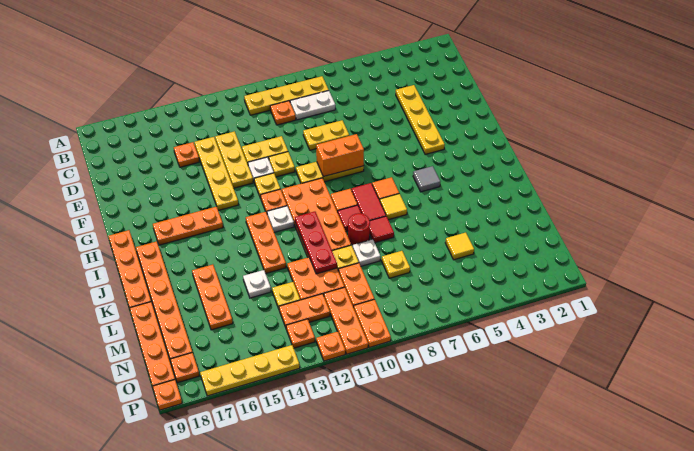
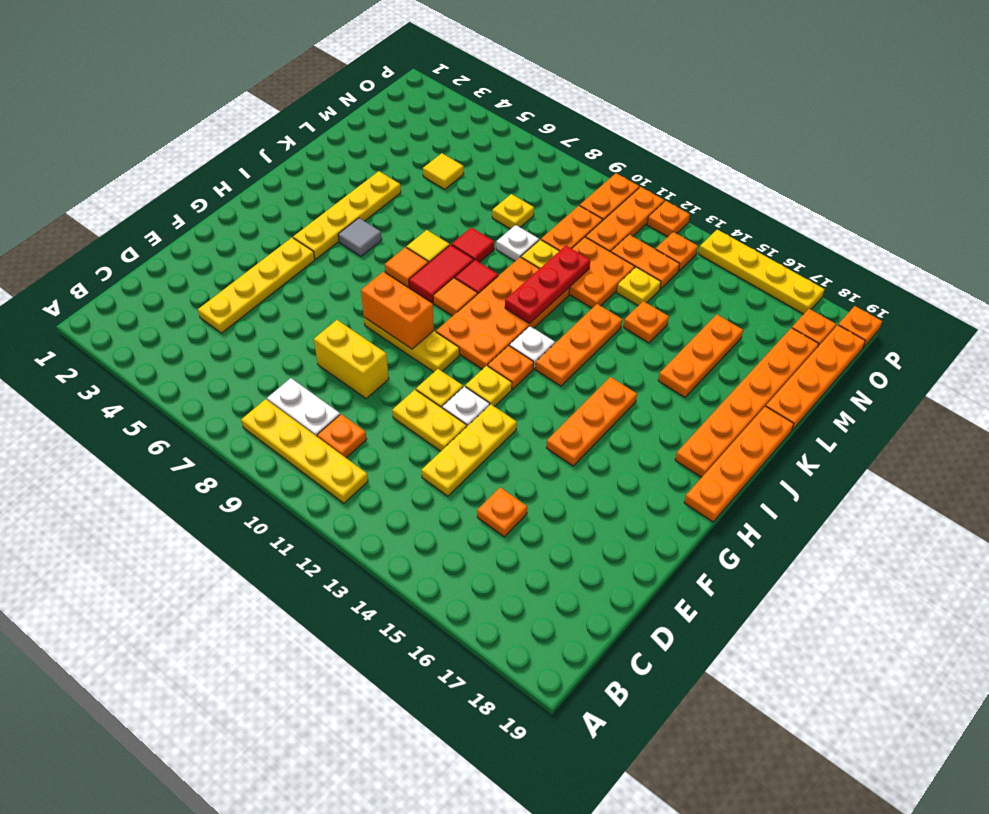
yellow 1x4 plate [195,137,238,211] -> yellow 1x4 plate moved to [293,171,401,259]
yellow 1x2 plate [303,120,349,150] -> yellow 1x2 brick [314,320,389,399]
orange 1x3 plate [153,207,223,245] -> orange 1x3 plate turned to [546,377,637,466]
red 1x1 round brick [348,213,370,245] -> none
white 1x1 plate [243,270,271,298] -> orange 1x1 plate [624,301,669,343]

